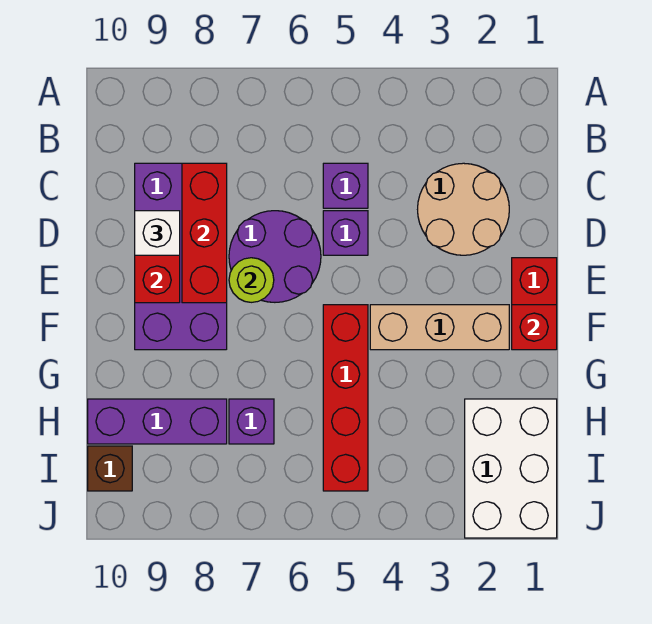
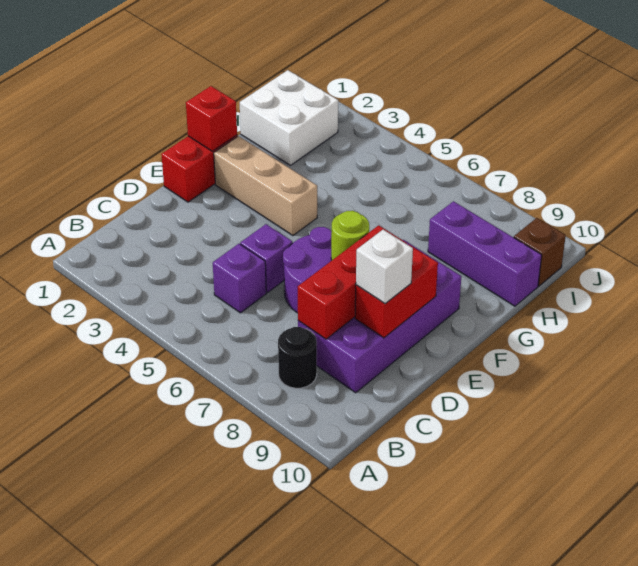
none -> black 1x1 round brick [278,327,317,388]
tan 2x2 round brick [418,163,509,255] -> none
red 1x4 brick [323,305,368,491] -> none
white 2x3 brick [465,399,557,538] -> white 2x2 brick [240,70,338,165]
purple 1x1 brick [229,399,274,444] -> none

